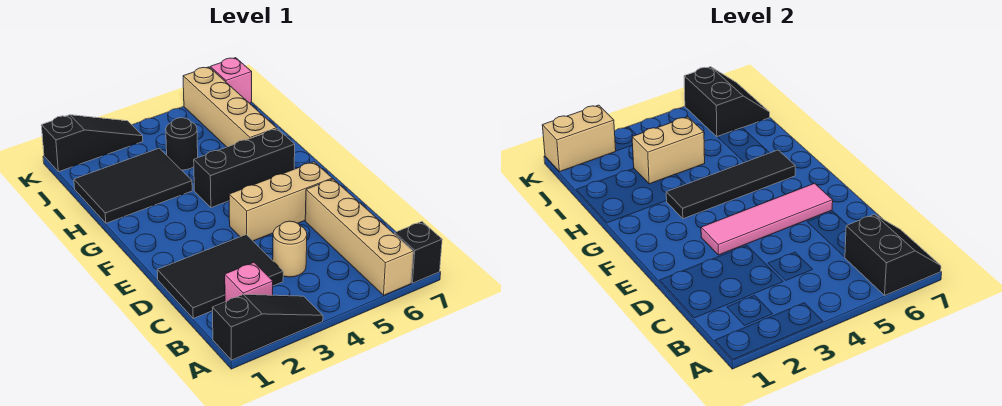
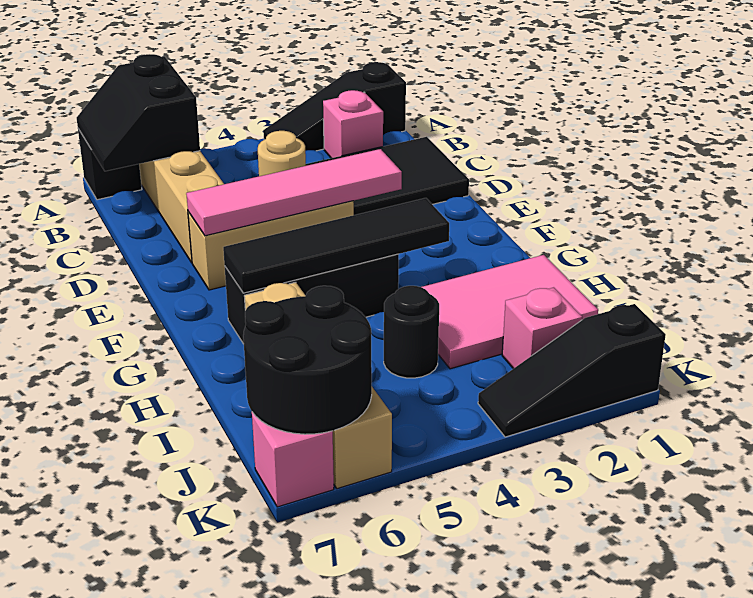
black 2x3 tile [74,148,192,223] -> pink 2x3 tile [422,255,598,369]
tan 1x2 brick [632,117,705,184] -> none
none -> pink 1x1 brick [502,287,582,369]
black 2x2 slope [684,67,770,137] -> black 2x2 round brick [243,286,372,434]
tan 1x2 brick [542,105,616,172] -> none

